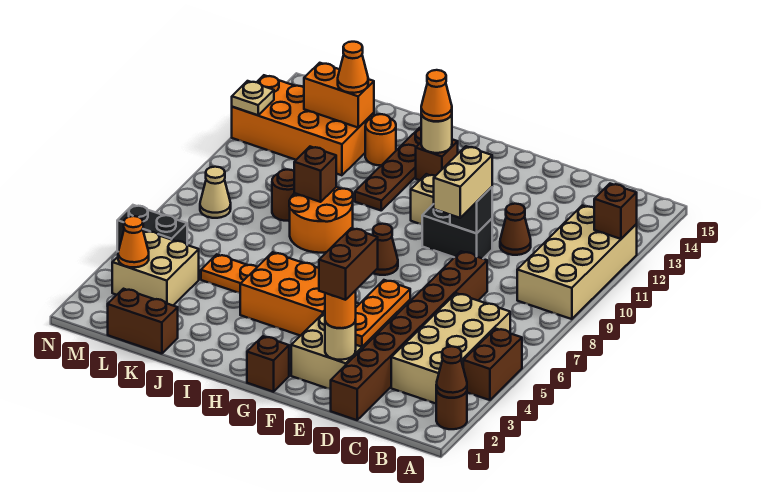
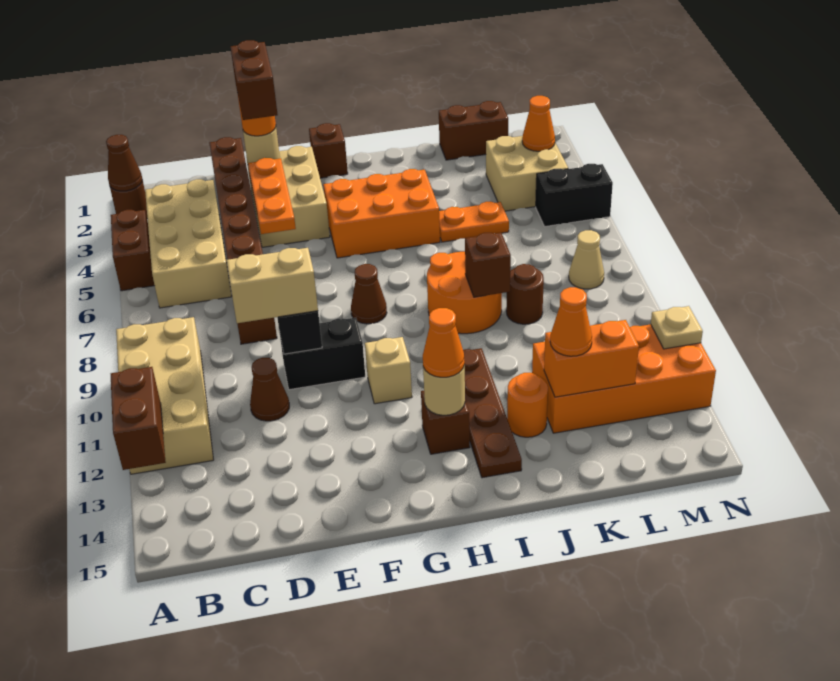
brown 1x1 brick [594,184,637,239] -> brown 1x2 brick [111,367,166,470]
tan 1x2 brick [434,146,492,218] -> tan 1x2 brick turned to [227,248,318,323]

